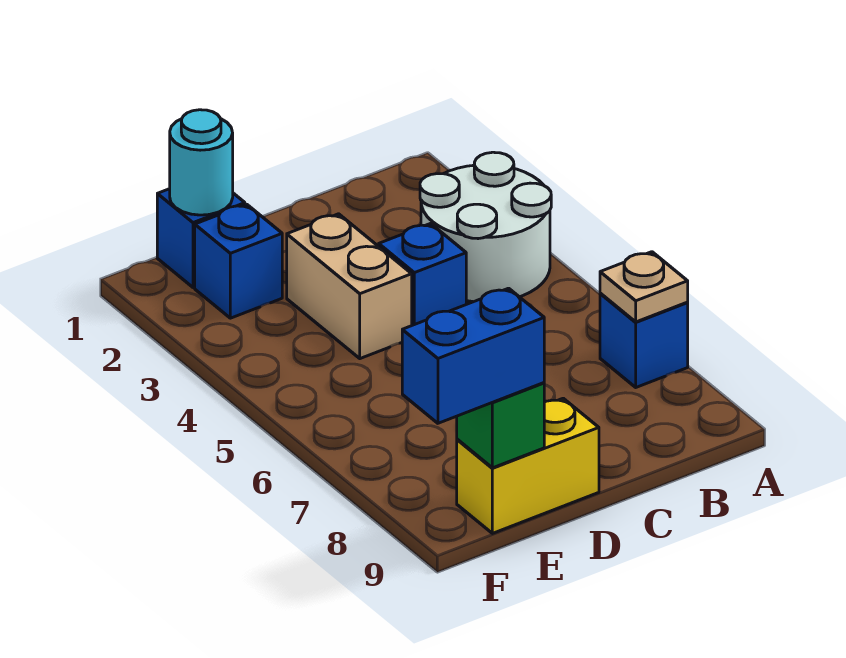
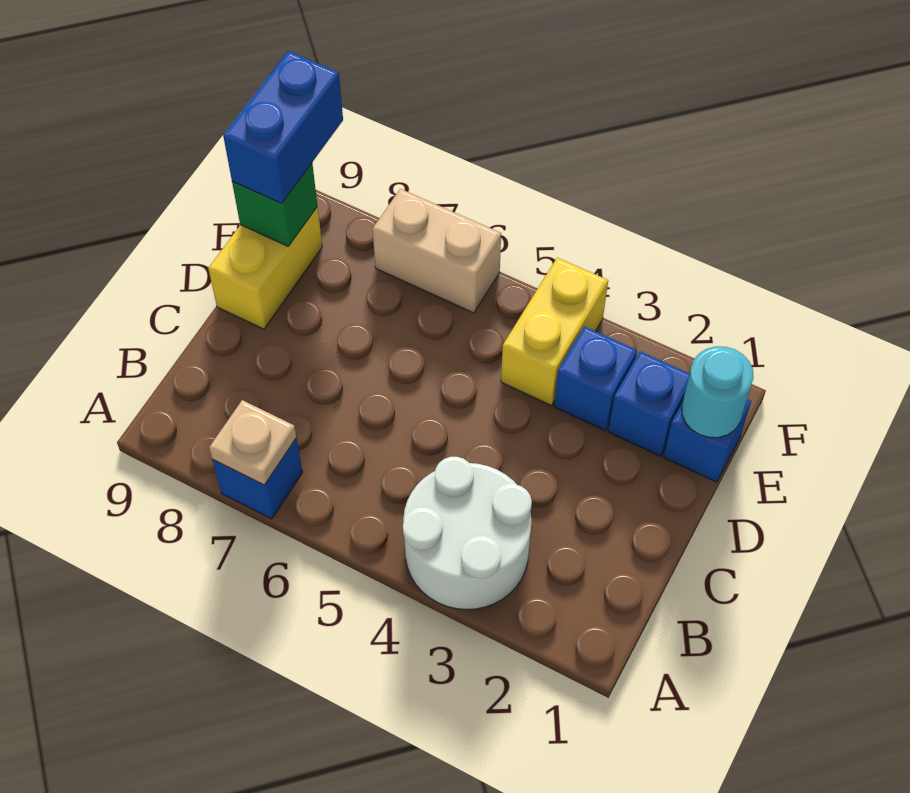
blue 1x1 brick [379,224,466,325] -> blue 1x1 brick moved to [554,326,637,431]
tan 1x2 brick [287,214,412,359] -> tan 1x2 brick moved to [373,189,501,313]
none -> yellow 1x2 brick [501,258,608,406]

